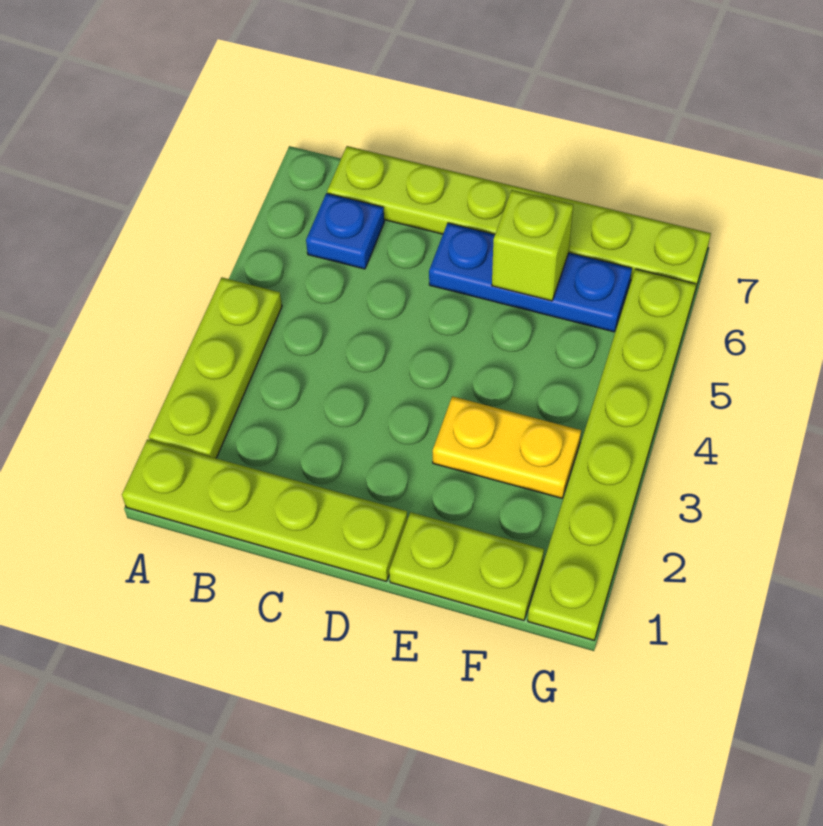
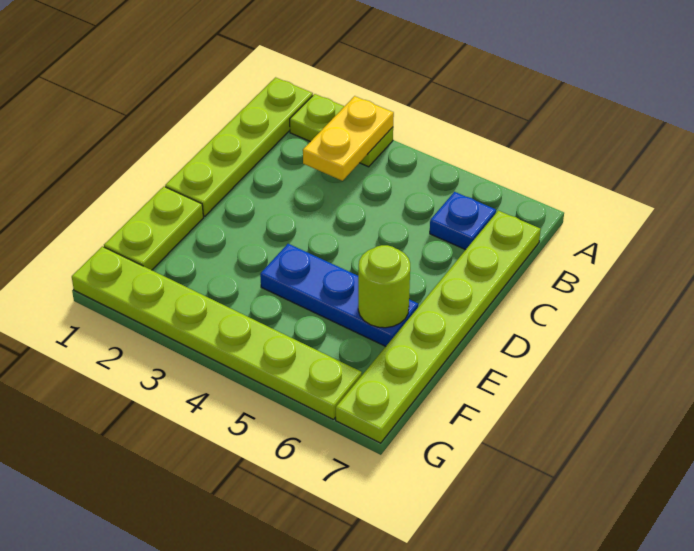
lime 1x3 plate [149,278,282,458] -> lime 1x2 plate [290,94,393,167]
blue 1x3 plate [429,223,632,332] -> blue 1x3 plate turned to [260,244,418,346]
yellow 1x2 plate [433,396,581,498] -> yellow 1x2 plate moved to [303,96,394,181]
lime 1x1 brick [492,190,573,301] -> lime 1x1 round brick [358,245,410,328]

